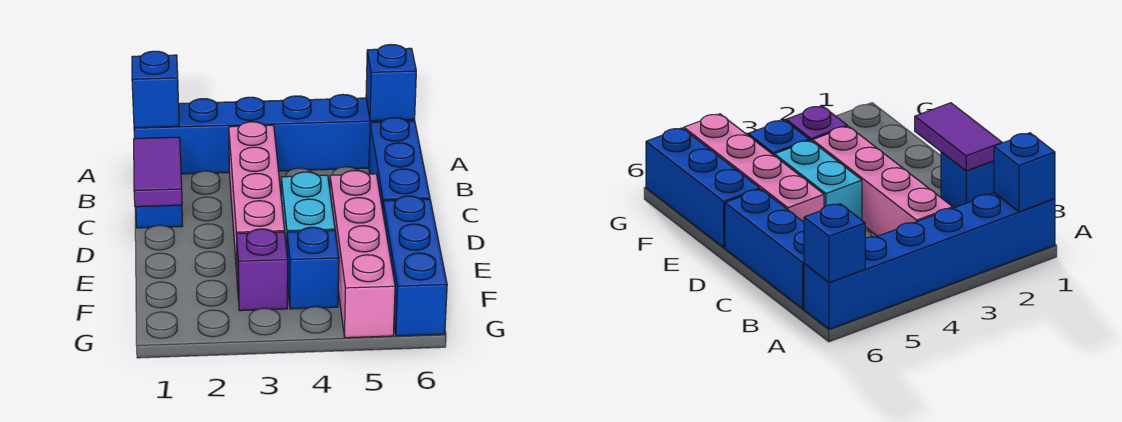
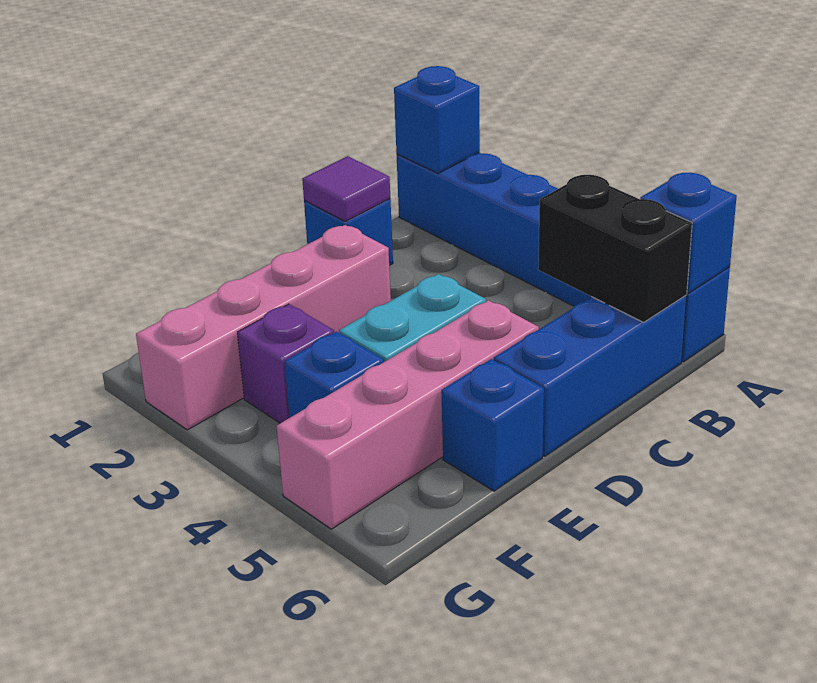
pink 1x4 brick [229,122,285,273] -> pink 1x4 brick moved to [136,225,391,430]
none -> black 1x2 brick [538,175,692,322]
purple 1x2 tile [134,137,182,207] -> purple 1x1 tile [302,156,390,222]
blue 1x3 brick [383,196,447,336] -> blue 1x1 brick [441,359,544,491]

